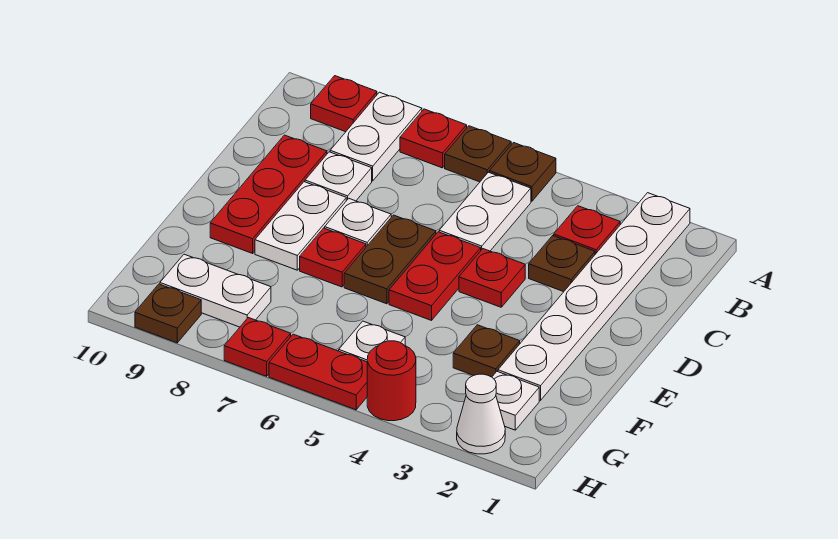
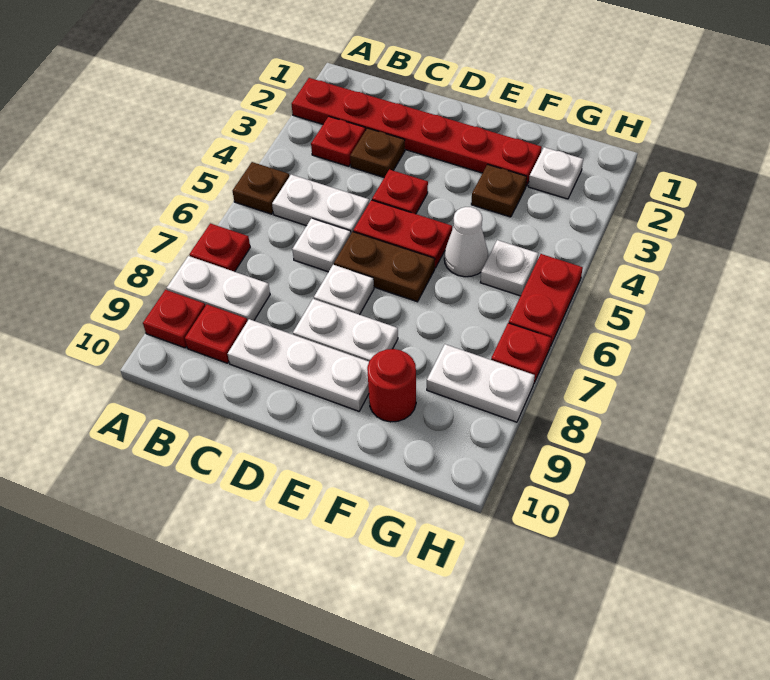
white 1x6 plate [498,193,690,400] -> red 1x6 plate [292,78,542,186]
brown 1x1 plate [445,126,511,182] -> none
white 1x1 plate [305,152,372,201] -> white 1x1 plate moved to [292,218,351,272]
red 1x3 plate [210,135,327,253] -> white 1x3 plate [228,319,369,411]
red 1x1 plate [300,228,366,287] -> red 1x1 plate moved to [185,304,247,363]
white 1x2 plate [160,254,271,327] -> white 1x2 plate turned to [427,344,535,422]
white 1x1 cone [457,374,505,454] -> white 1x1 cone moved to [444,207,488,277]
red 1x1 round brick [367,341,416,421] -> red 1x1 round brick moved to [367,349,416,422]
brown 1x1 plate [135,284,201,343] -> none

